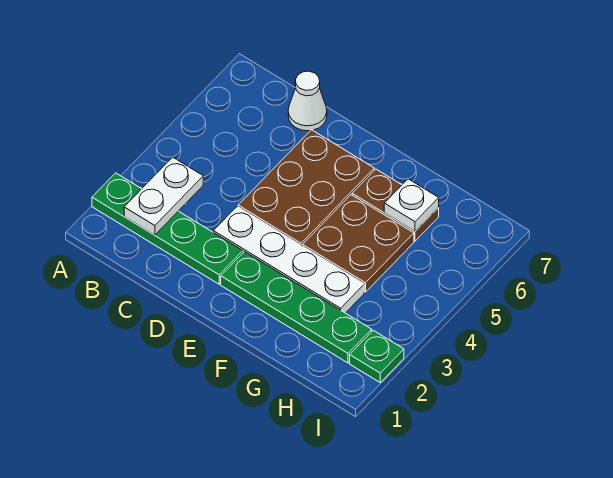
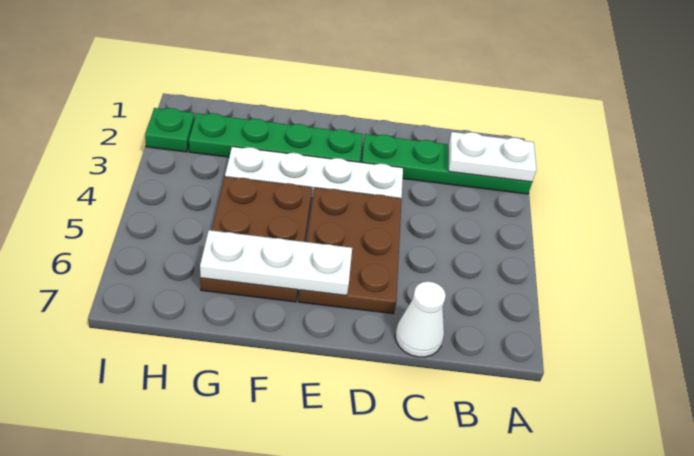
white 1x2 plate [124,157,203,235] -> white 1x2 plate turned to [449,132,536,182]
white 1x1 plate [384,179,439,231] -> white 1x3 plate [200,230,352,296]

